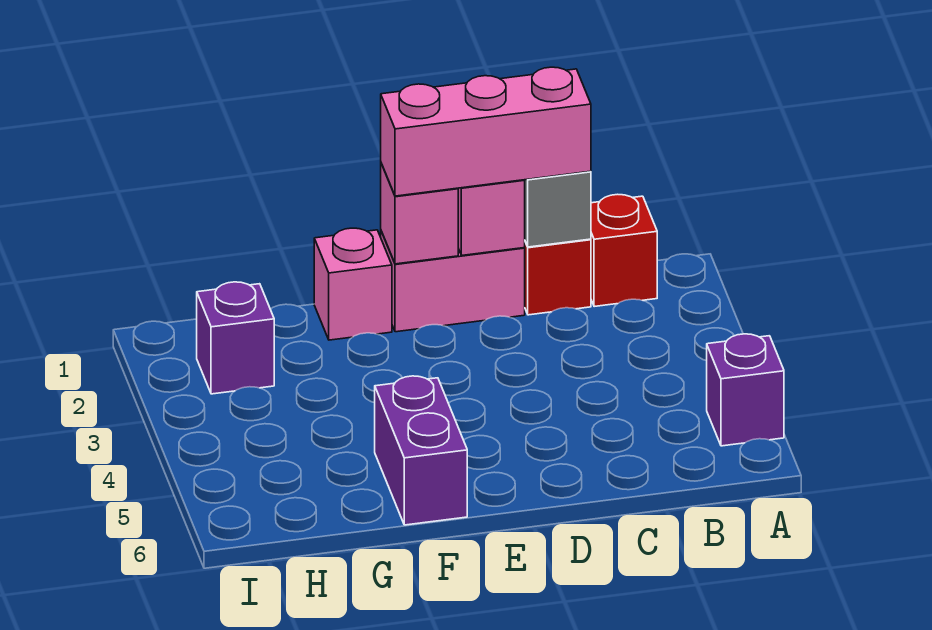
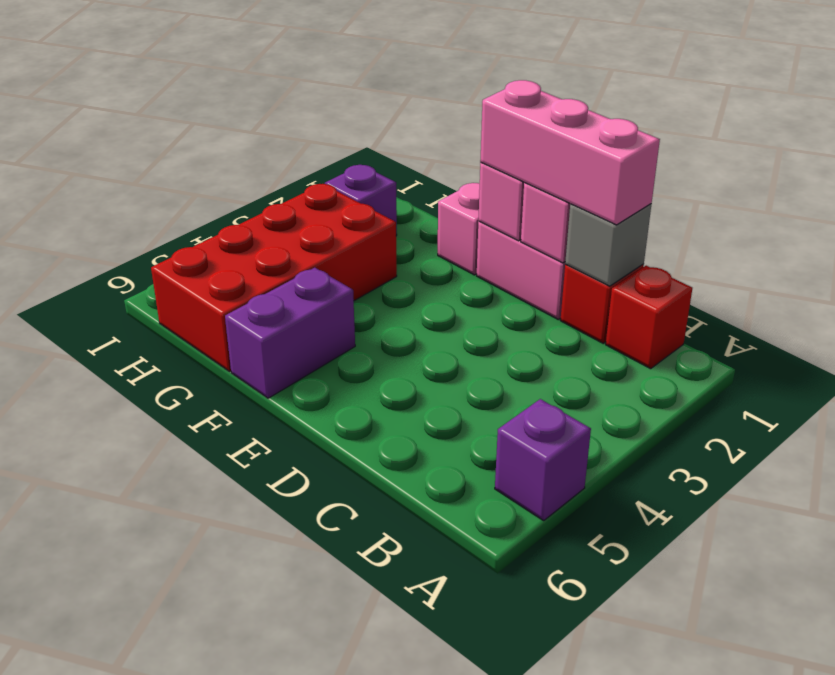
none -> red 2x4 brick [151,184,397,372]

